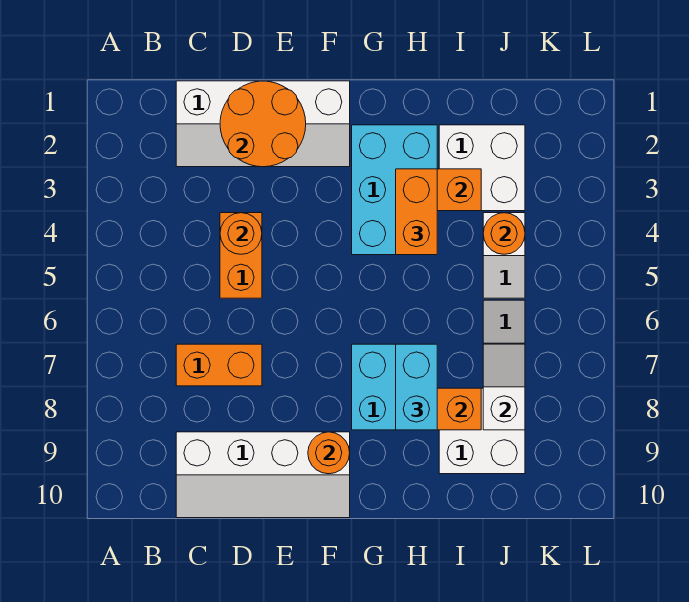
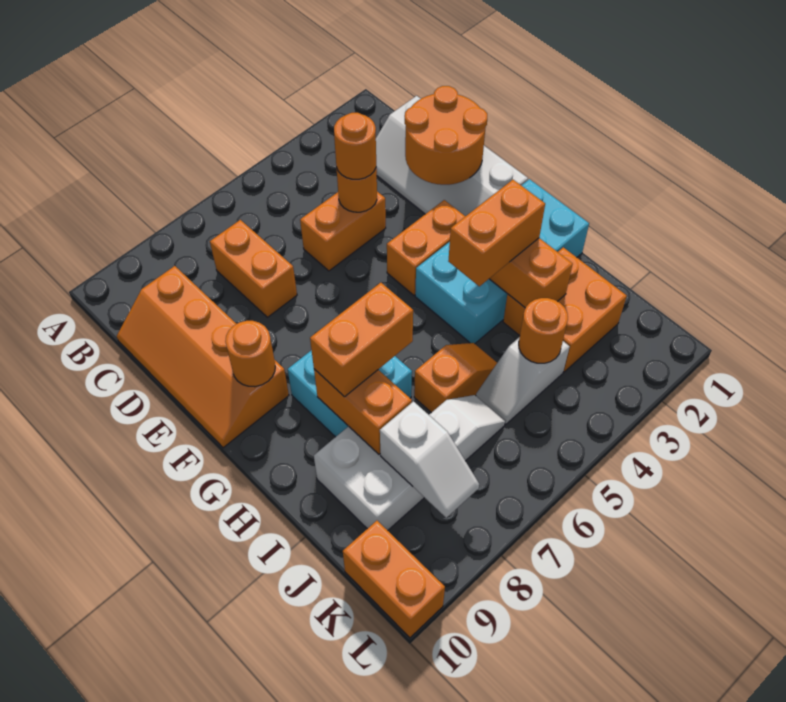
white 2x4 slope [176,432,350,518] -> orange 2x4 slope [117,266,289,448]
none -> orange 1x1 round brick [334,113,376,179]
none -> orange 1x2 brick [387,200,465,295]
cyan 2x3 brick [352,125,437,255] -> cyan 2x4 brick [415,179,589,344]
cyan 1x2 brick [396,344,437,430] -> orange 1x2 brick [310,283,413,397]
white 2x2 brick [439,125,525,211] -> orange 2x2 brick [503,247,627,372]
none -> orange 1x2 slope [414,343,497,413]
white 1x2 slope [483,344,525,430] -> white 1x2 slope turned to [380,401,479,518]
none -> orange 1x2 brick [343,521,445,638]

